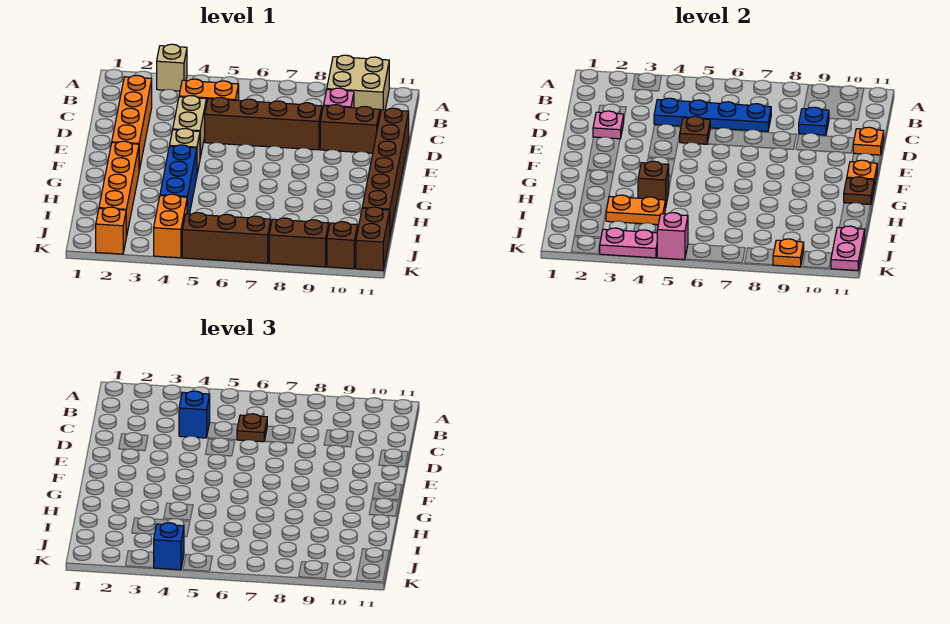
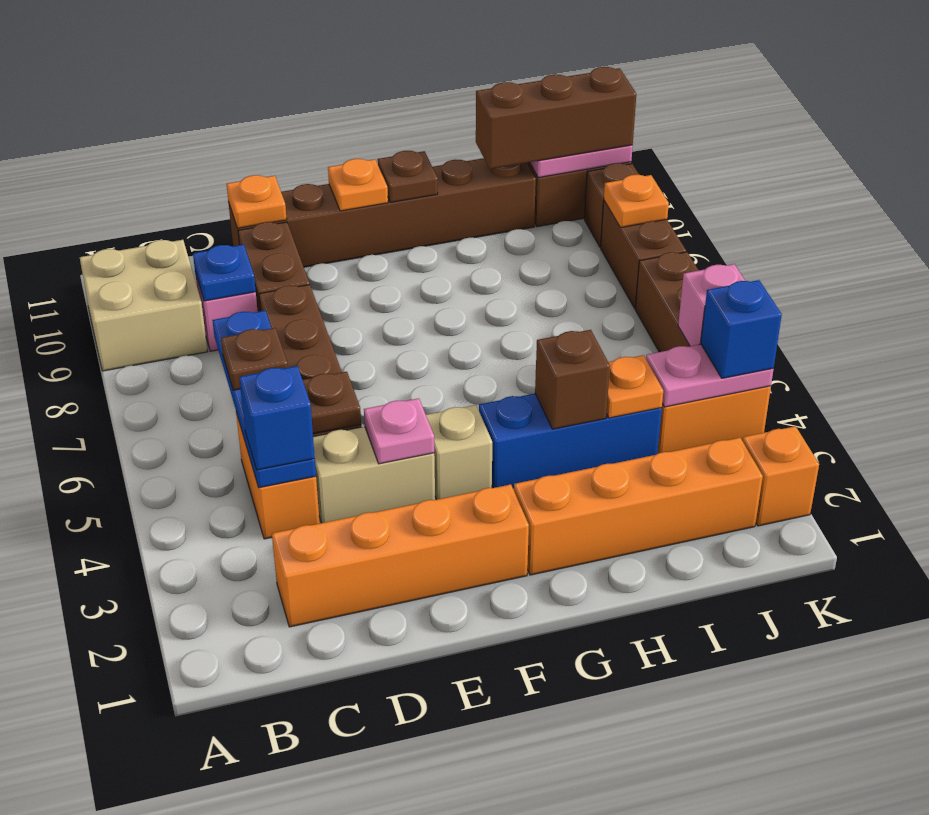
tan 1x1 brick [157,44,187,91] -> none
pink 1x1 plate [593,111,624,139] -> pink 1x1 plate moved to [364,398,434,464]
orange 1x2 plate [606,195,665,225] -> orange 1x1 plate [606,355,663,418]
none -> brown 1x3 brick [476,67,636,169]
pink 1x2 plate [600,228,657,258] -> pink 1x2 plate turned to [646,344,774,407]

